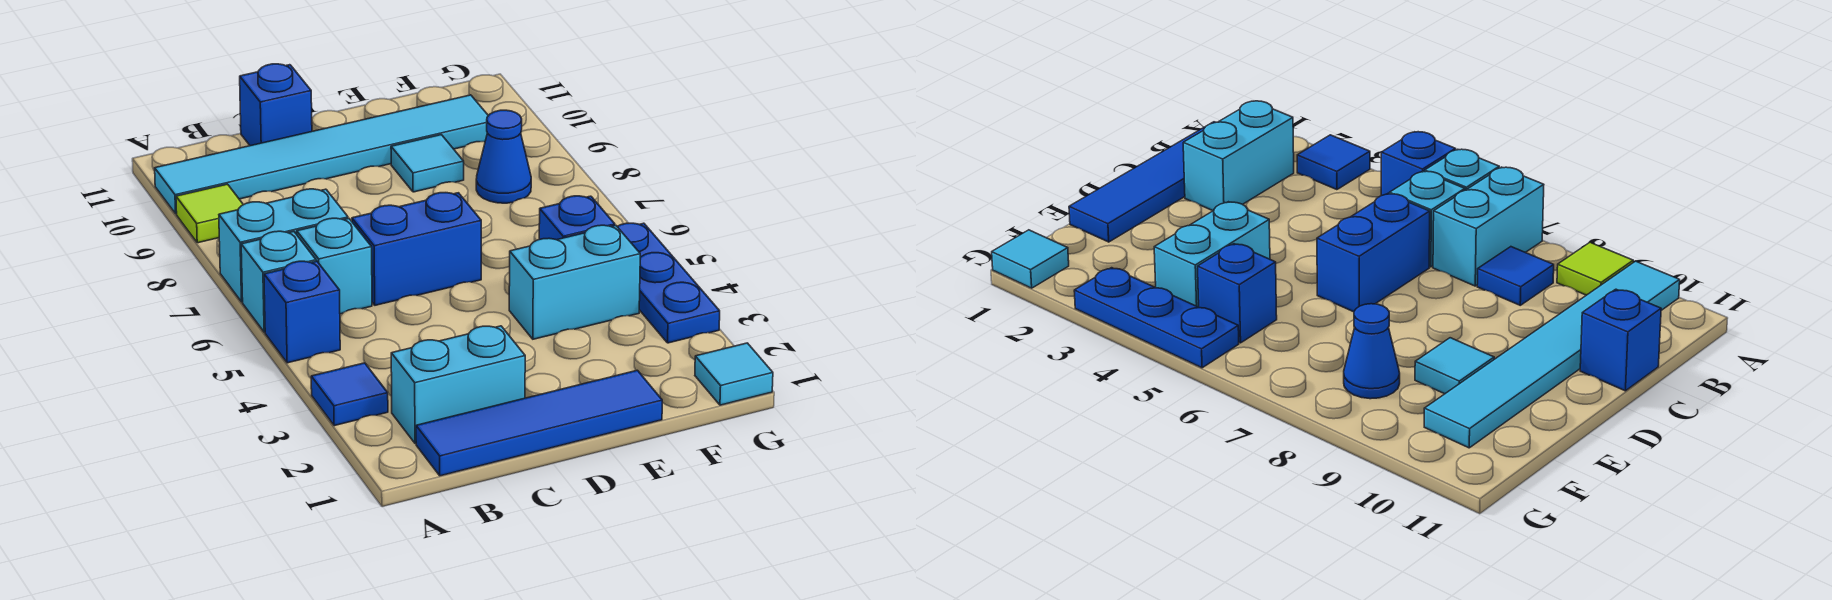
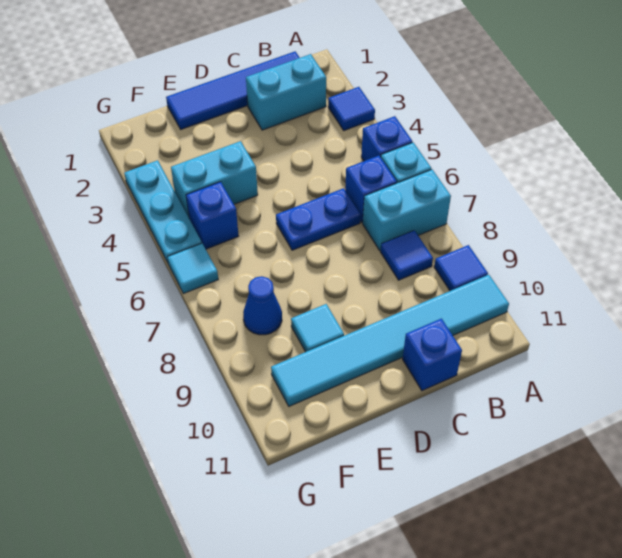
lime 1x1 tile [176,184,243,243] -> blue 1x1 tile [434,245,488,291]
cyan 1x1 brick [297,218,372,314] -> blue 1x1 brick [345,156,397,222]
blue 1x2 brick [352,193,481,305] -> blue 1x2 plate [276,188,361,250]
cyan 1x1 tile [695,343,773,405] -> cyan 1x1 tile moved to [168,243,218,294]
blue 1x3 plate [617,223,720,343] -> cyan 1x3 plate [124,160,202,264]

